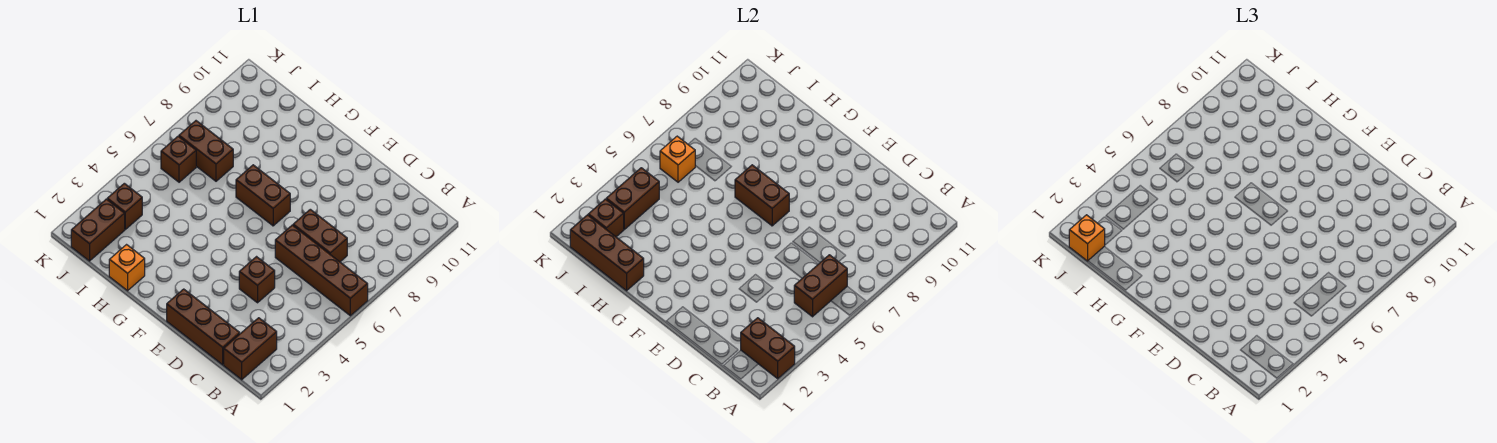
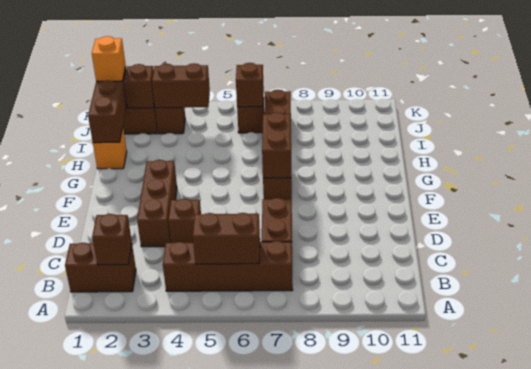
brown 1x2 brick [741,318,795,379] -> brown 1x1 brick [92,214,132,265]
brown 1x4 brick [275,225,368,316] -> brown 1x4 brick turned to [163,241,293,291]
brown 1x3 brick [167,289,240,365] -> brown 1x3 brick moved to [137,160,177,247]
orange 1x1 brick [660,136,695,182] -> brown 1x1 brick [236,63,264,107]

